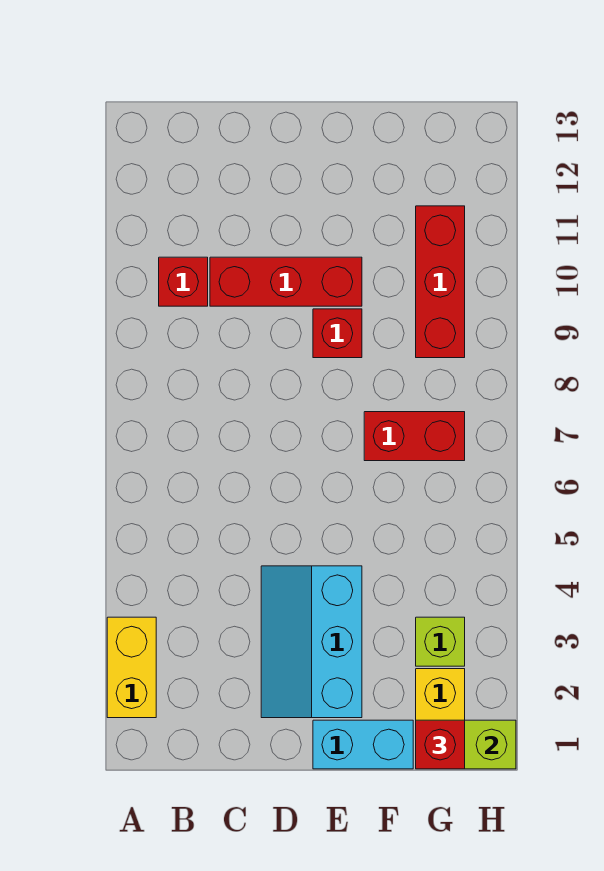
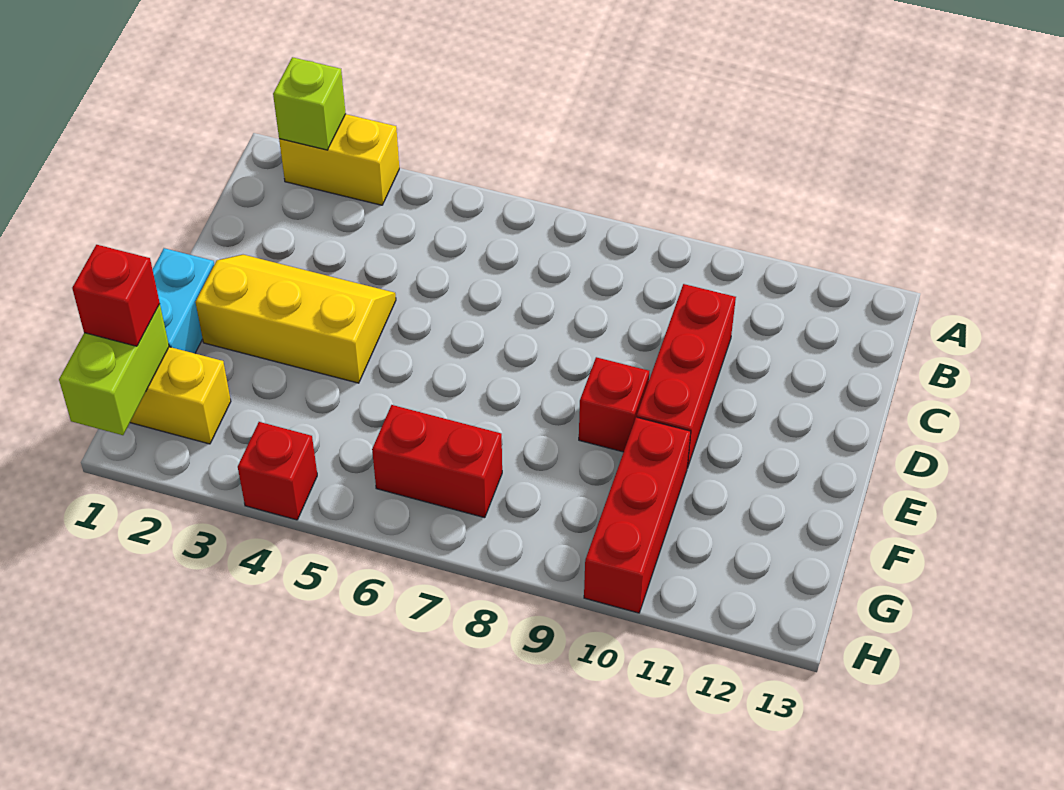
red 1x1 brick [159,257,208,306] -> red 1x1 brick moved to [238,422,317,520]
cyan 2x3 slope [261,566,362,718] -> yellow 2x3 slope [195,255,396,383]
red 1x2 brick [364,412,465,461] -> red 1x2 brick turned to [372,405,502,518]
lime 1x1 brick [416,617,465,666] -> lime 1x1 brick moved to [273,57,346,150]
red 1x3 brick [416,206,465,358] -> red 1x3 brick turned to [584,417,691,613]

